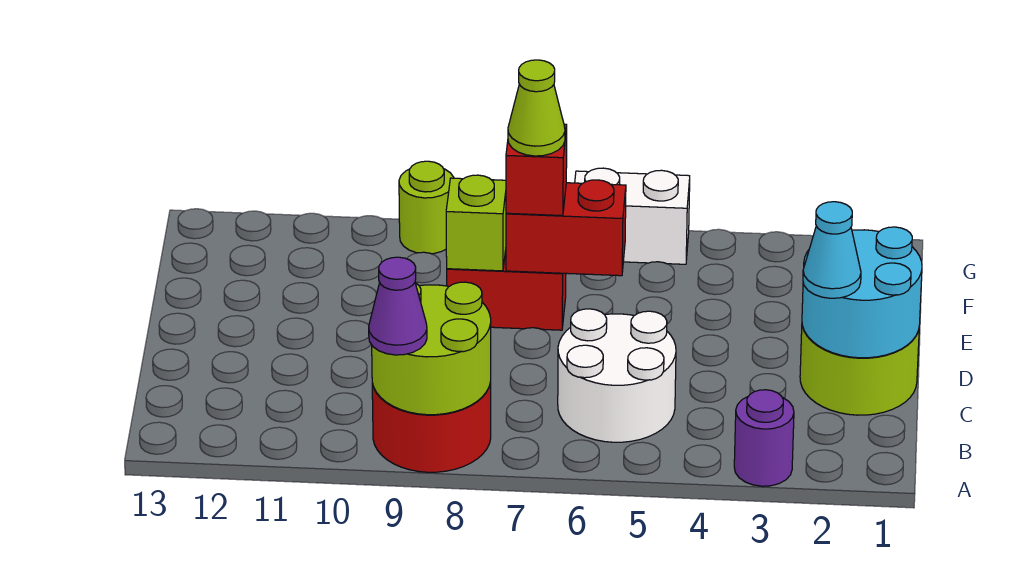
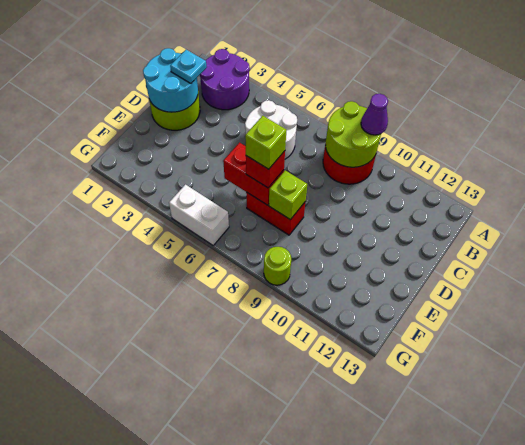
purple 1x1 round brick [734,390,794,486] -> purple 2x2 round brick [200,49,250,110]
cyan 1x1 cone [803,202,861,298] -> cyan 1x1 plate [170,50,207,83]
lime 1x1 cone [508,60,565,156] -> lime 1x1 brick [245,116,286,169]

